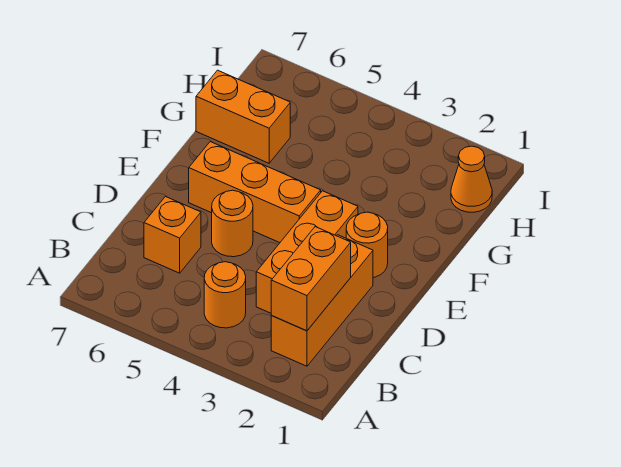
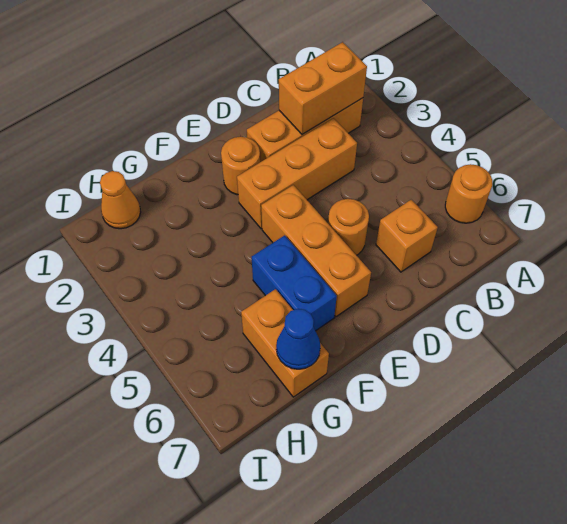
orange 1x1 round brick [204,262,246,328] -> orange 1x1 round brick moved to [445,164,492,223]
none -> blue 1x2 brick [252,235,337,331]
none -> blue 1x1 cone [276,309,320,369]

